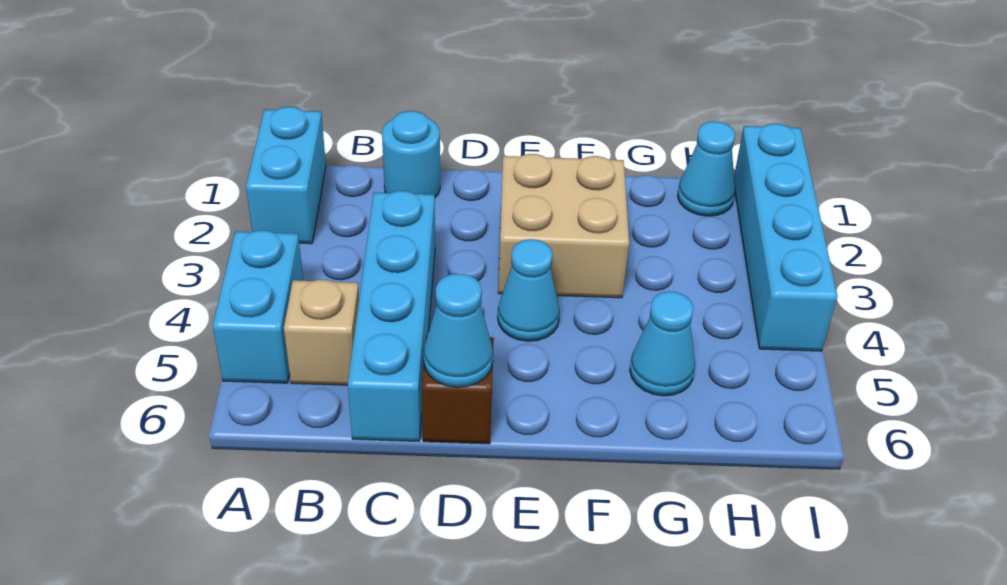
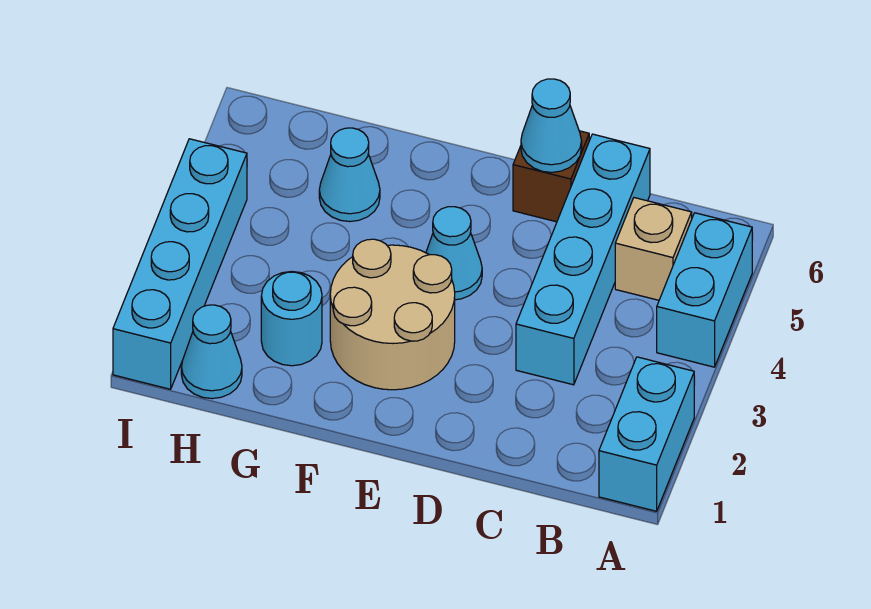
cyan 1x1 round brick [382,111,440,197] -> cyan 1x1 round brick moved to [261,271,322,366]
tan 2x2 brick [498,154,629,298] -> tan 2x2 round brick [330,239,455,390]

